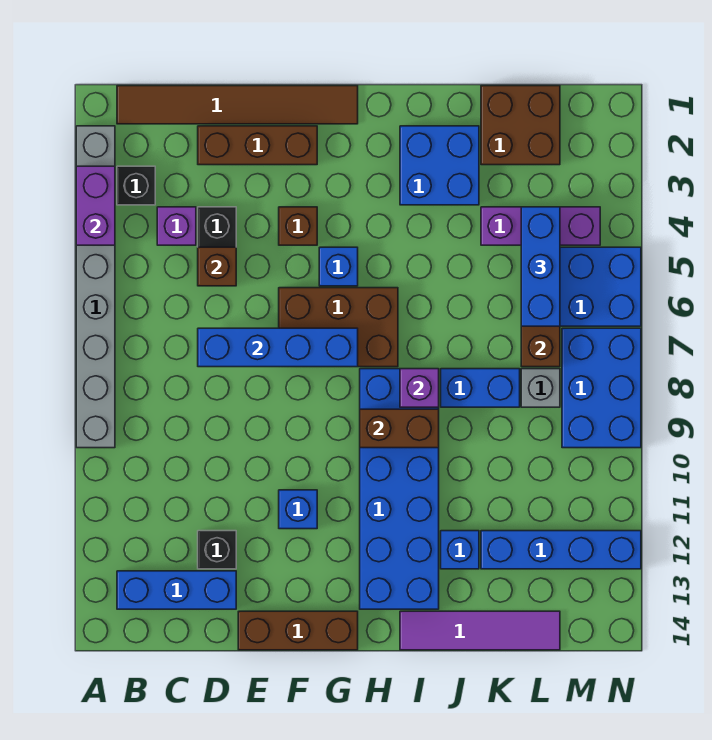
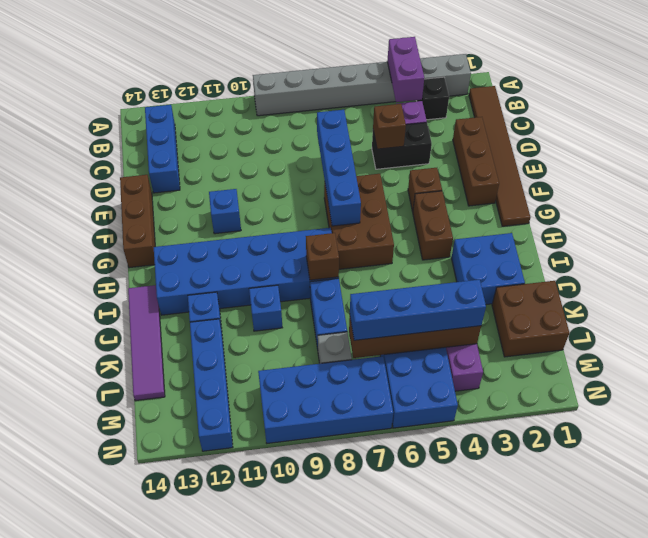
purple 1x2 brick [76,166,115,245] -> purple 1x2 brick turned to [387,37,424,102]
black 1x1 brick [198,531,236,569] -> none
blue 1x1 brick [319,247,358,286] -> blue 1x1 brick moved to [249,285,282,331]
brown 1x2 brick [360,409,439,448] -> brown 1x2 brick moved to [413,191,453,260]
purple 1x1 brick [400,369,439,407] -> brown 1x1 brick [306,233,339,280]
blue 1x3 brick [521,207,560,326] -> blue 1x4 brick [350,280,486,340]
blue 2x3 brick [562,328,641,448] -> blue 2x4 brick [258,356,393,443]

